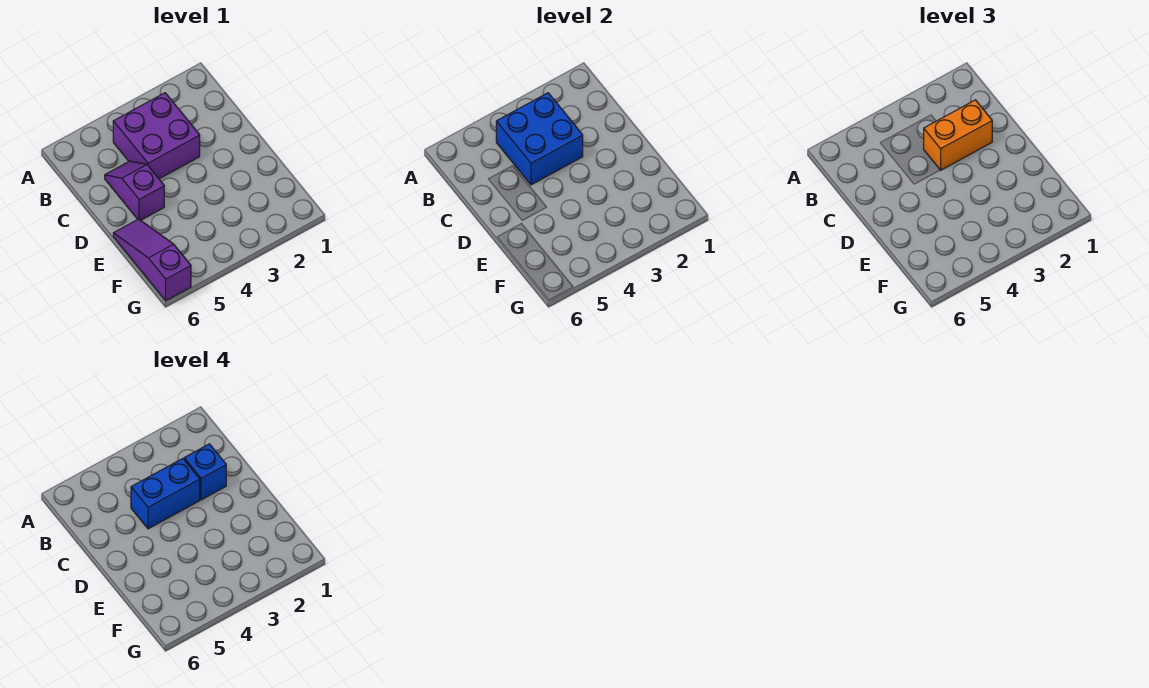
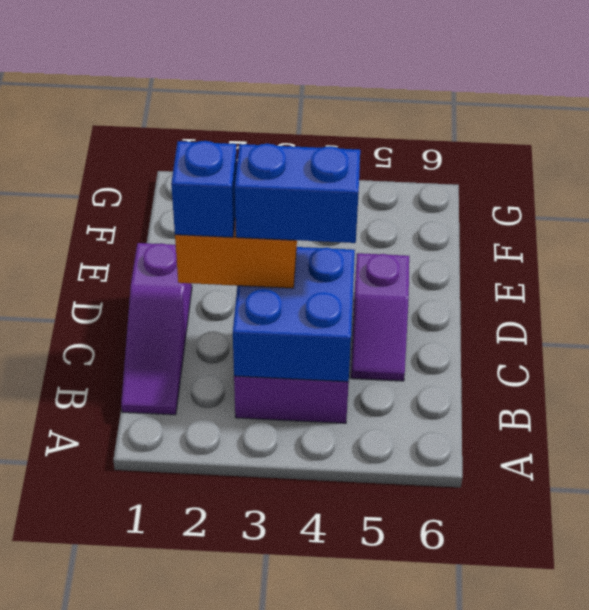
purple 1x3 slope [113,219,191,301] -> purple 1x3 slope moved to [121,243,192,415]

